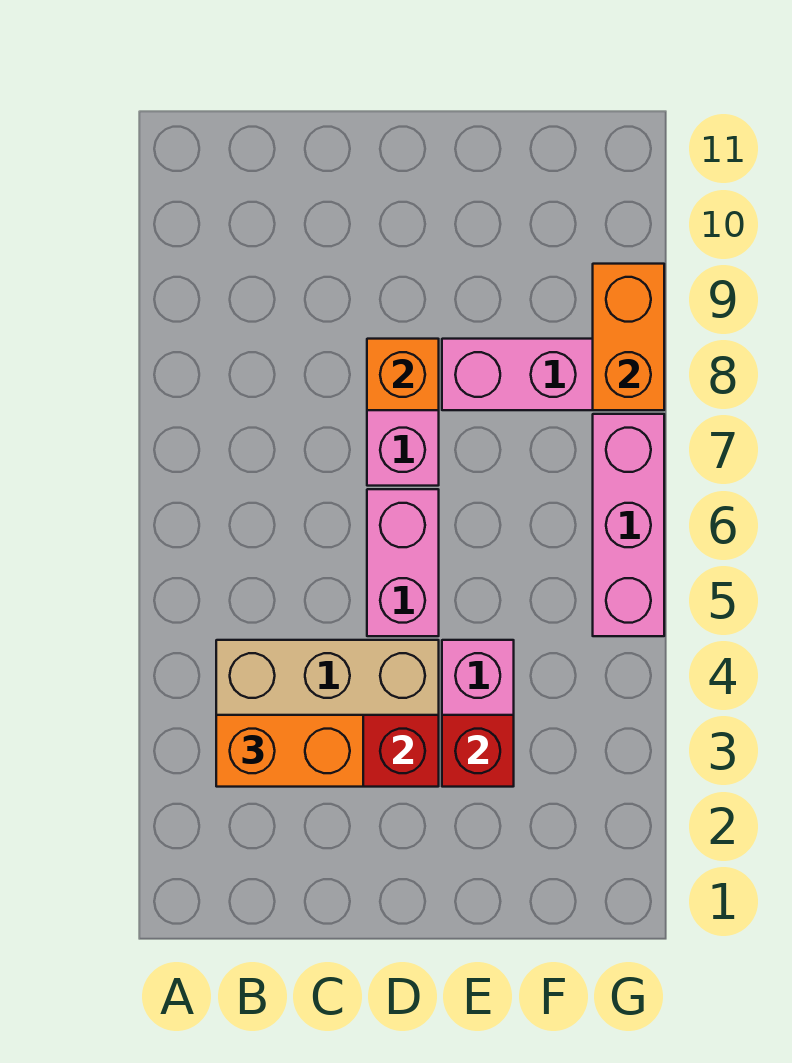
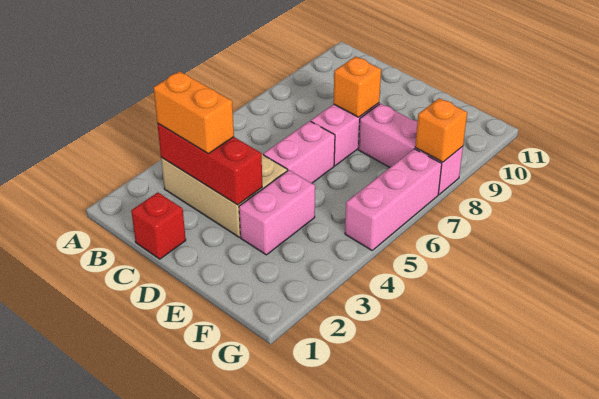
red 1x1 brick [442,715,514,787] -> red 1x1 brick moved to [131,192,186,259]
orange 1x2 brick [593,264,664,410] -> orange 1x1 brick [415,98,467,162]

